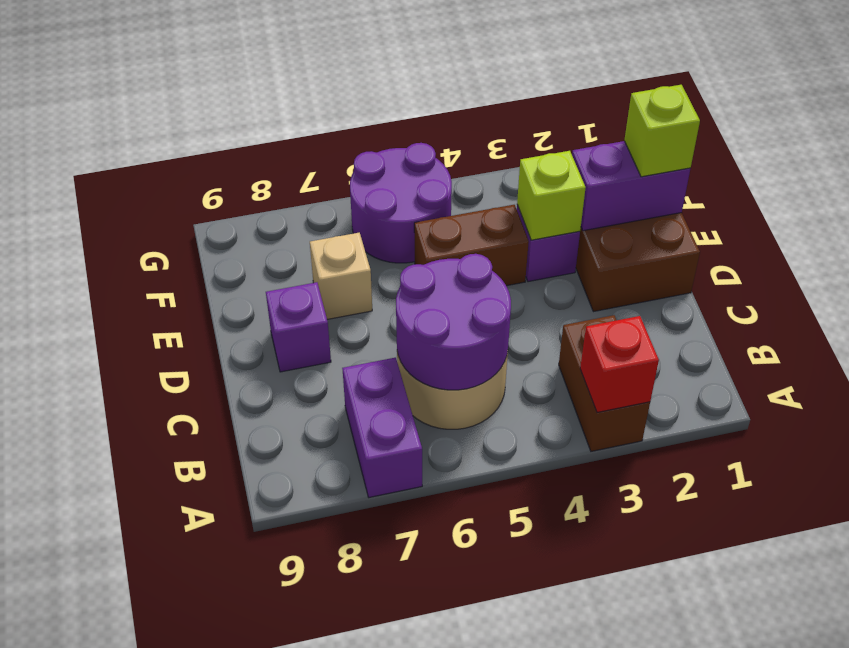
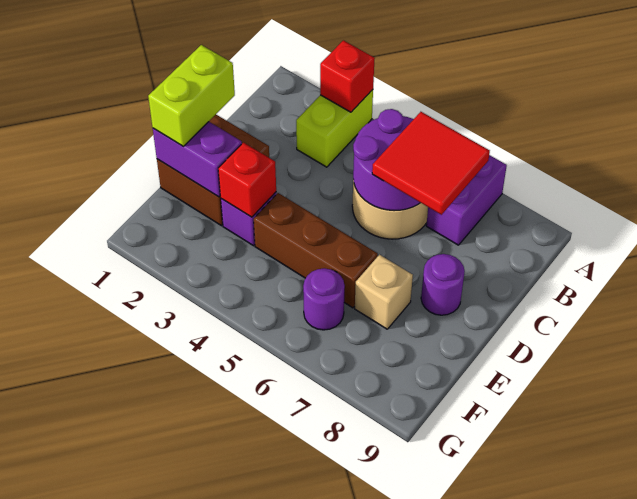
brown 1x2 brick [559,315,650,451] -> lime 1x2 brick [296,90,373,167]
none -> red 2x2 tile [372,112,490,215]
purple 1x1 brick [266,282,331,372] -> purple 1x1 round brick [421,254,465,315]
lime 1x1 brick [624,85,700,177] -> lime 1x2 brick [148,45,235,146]
lime 1x1 brick [517,151,586,240] -> red 1x1 brick [218,143,276,217]
brown 1x2 brick [414,205,529,286] -> brown 1x3 brick [254,193,378,308]
purple 2x2 round brick [350,143,452,263] -> purple 1x1 round brick [303,268,345,330]

